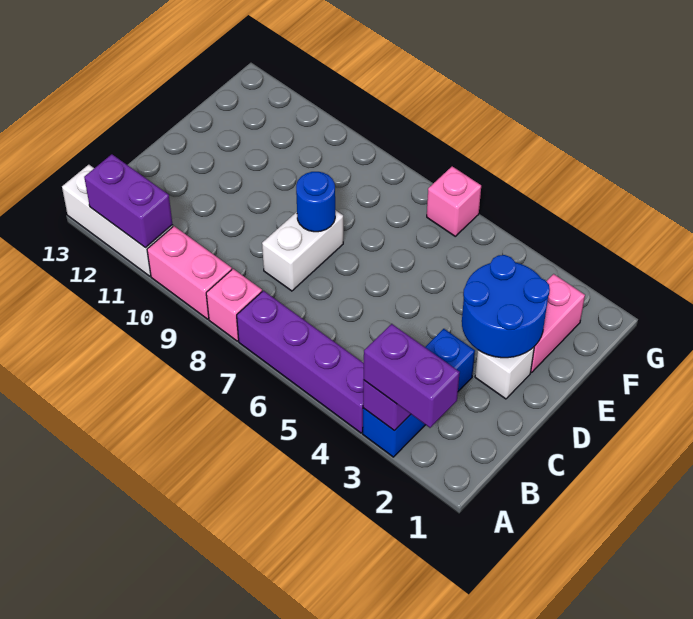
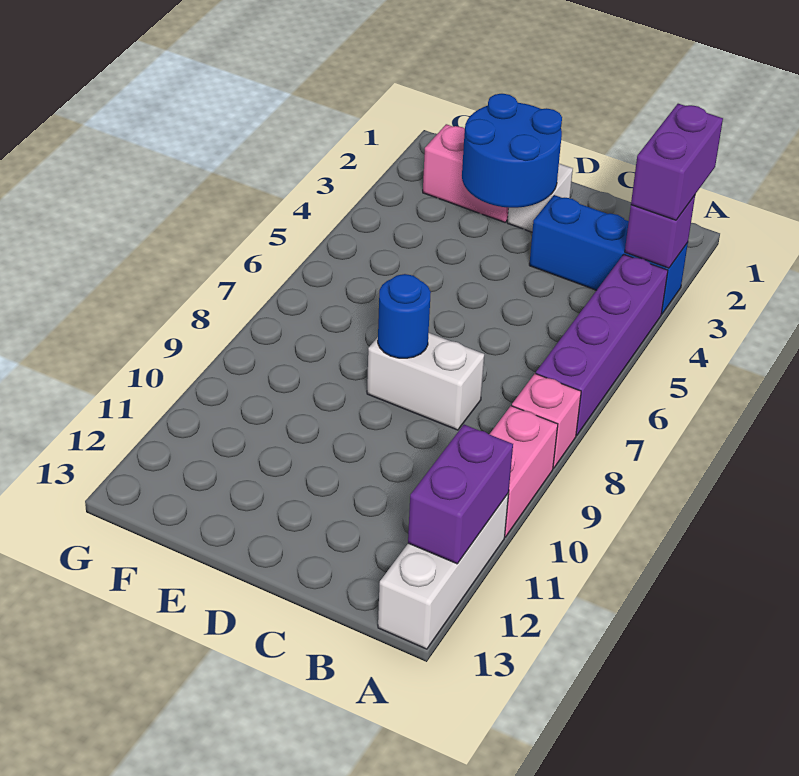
pink 1x1 brick [427,166,481,236] -> none

